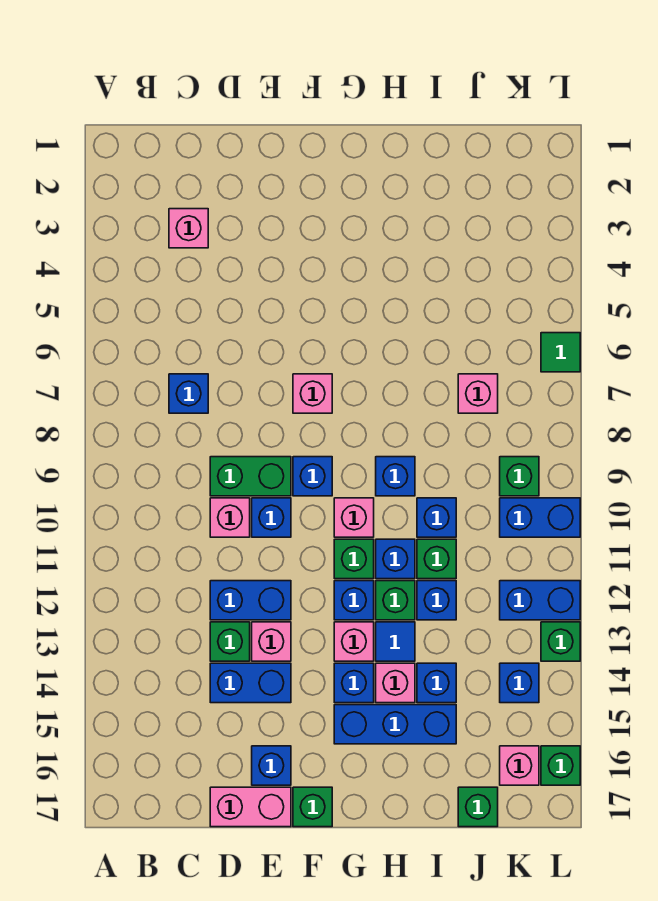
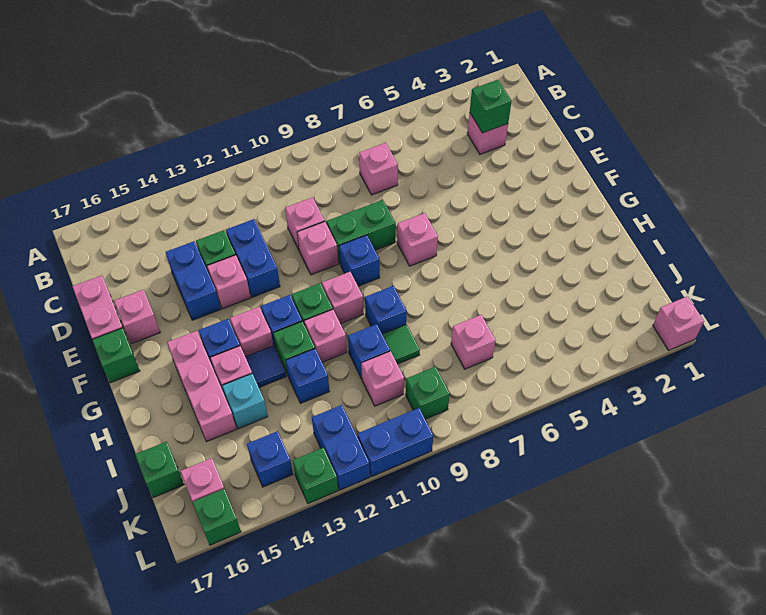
blue 1x1 brick [169,374,208,413] -> pink 1x1 brick [359,143,398,195]
green 1x2 brick [210,457,291,496] -> green 1x2 brick turned to [327,200,395,263]
blue 1x1 brick [252,498,291,537] -> pink 1x1 brick [297,222,338,275]
blue 1x1 brick [252,746,291,785] -> pink 1x1 brick [114,290,160,344]
blue 1x3 brick [334,705,456,744] -> pink 1x3 brick [167,331,236,442]
blue 1x1 brick [376,539,415,579] -> pink 1x1 brick [304,310,347,362]
green 1x1 brick [417,539,456,579] -> green 1x1 brick moved to [470,80,512,133]
blue 1x1 brick [417,663,456,703] -> cyan 1x1 brick [222,374,268,429]
none -> pink 1x1 brick [361,351,404,406]
blue 1x2 brick [500,498,580,537] -> blue 1x2 brick turned to [357,408,433,477]
none -> pink 1x1 brick [653,296,704,350]
green 1x1 tile [541,333,580,372] -> green 1x1 tile moved to [382,324,420,364]

